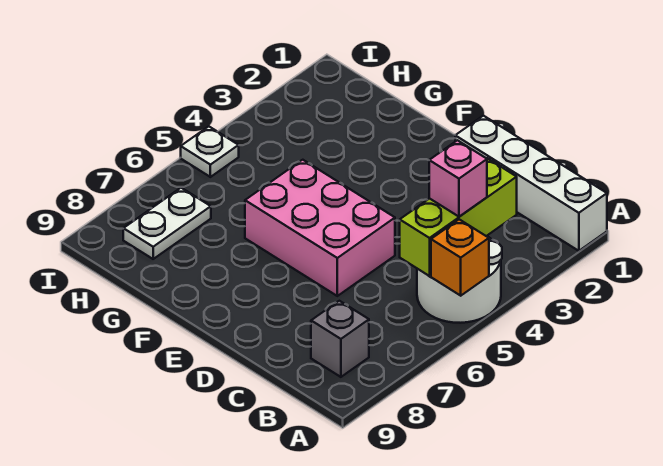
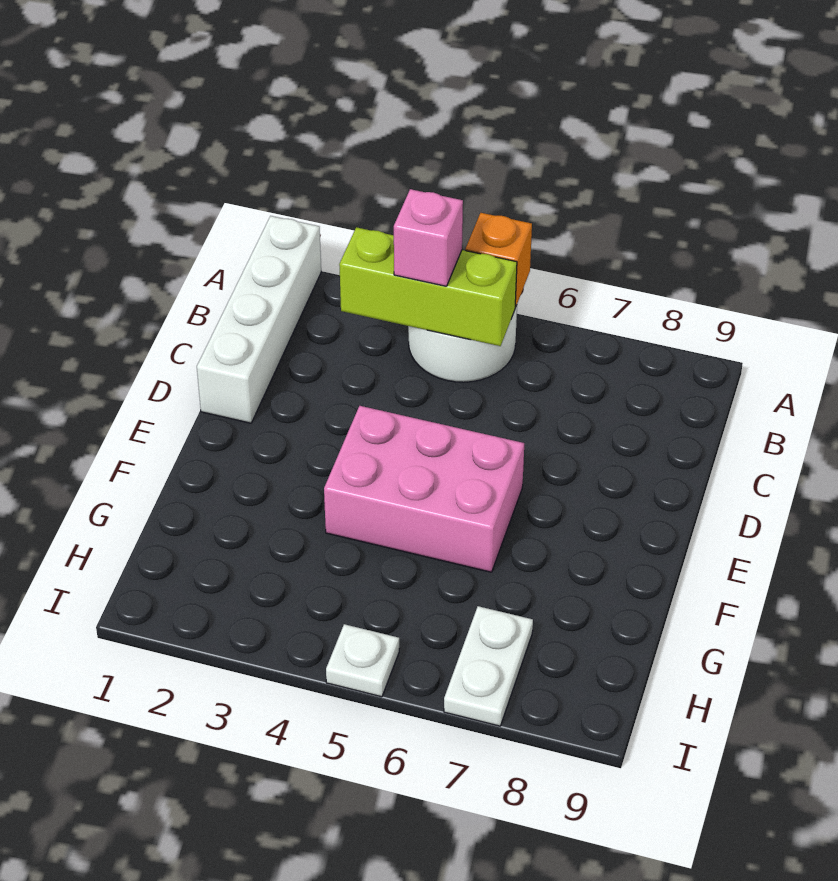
grey 1x1 brick [311,301,369,377] -> none
pink 2x3 brick [245,160,395,296] -> pink 2x3 brick turned to [324,406,524,572]
white 1x2 plate [123,188,211,259] -> white 1x2 plate turned to [444,606,533,726]

